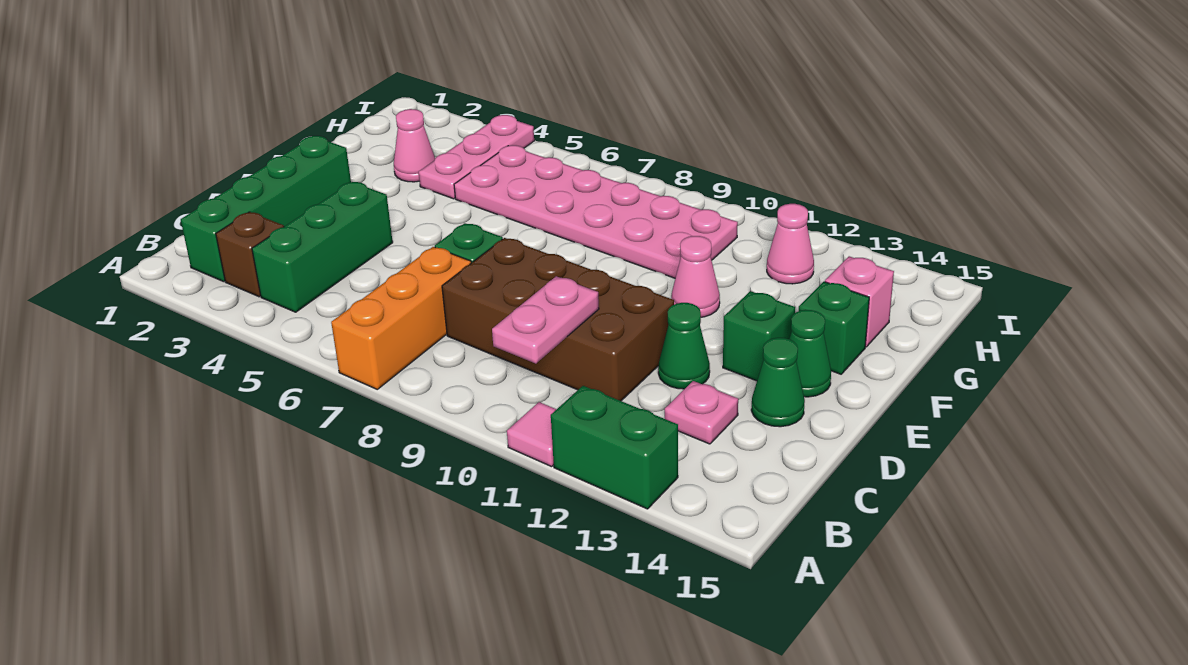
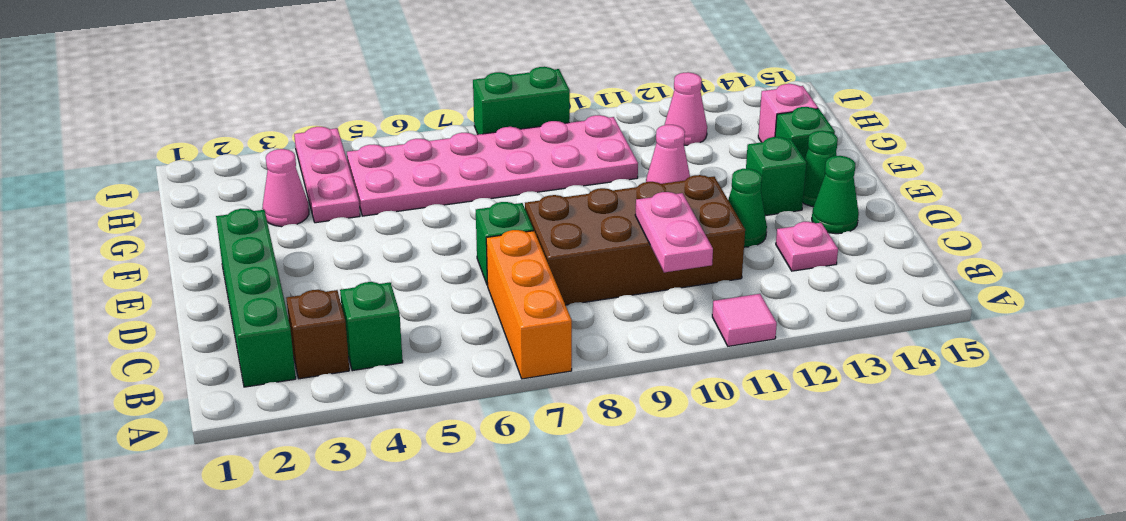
green 1x2 brick [551,386,678,509] -> green 1x2 brick moved to [473,67,570,135]
green 1x3 brick [252,182,393,312] -> green 1x1 brick [340,282,403,371]

